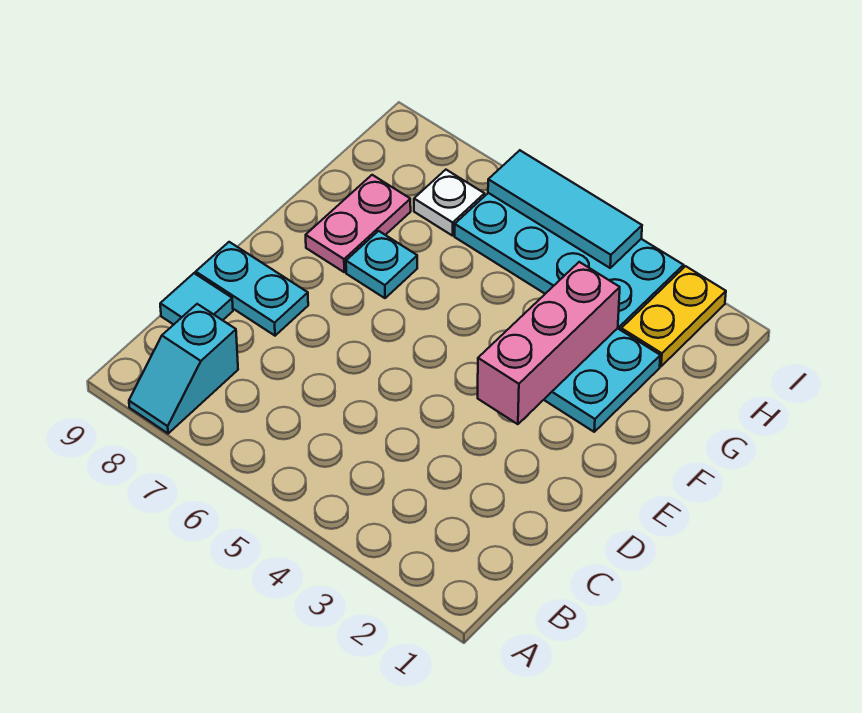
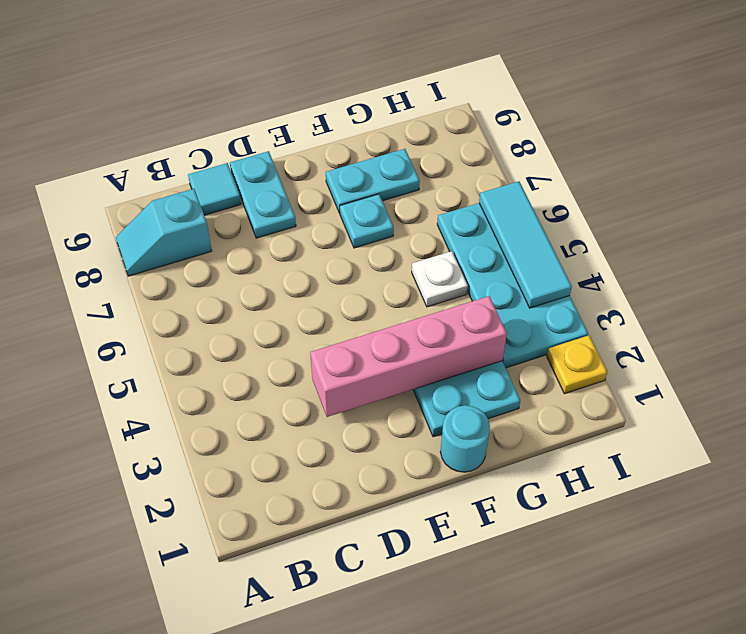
pink 1x3 brick [478,262,620,424] -> pink 1x4 brick [310,296,507,417]
none -> cyan 1x1 round brick [440,405,490,472]
pink 1x2 plate [306,175,411,272] -> cyan 1x2 plate [326,149,420,213]
yellow 1x2 plate [621,266,726,366] -> yellow 1x1 plate [547,335,607,394]
white 1x1 plate [414,170,485,236] -> white 1x1 plate moved to [412,251,468,307]

